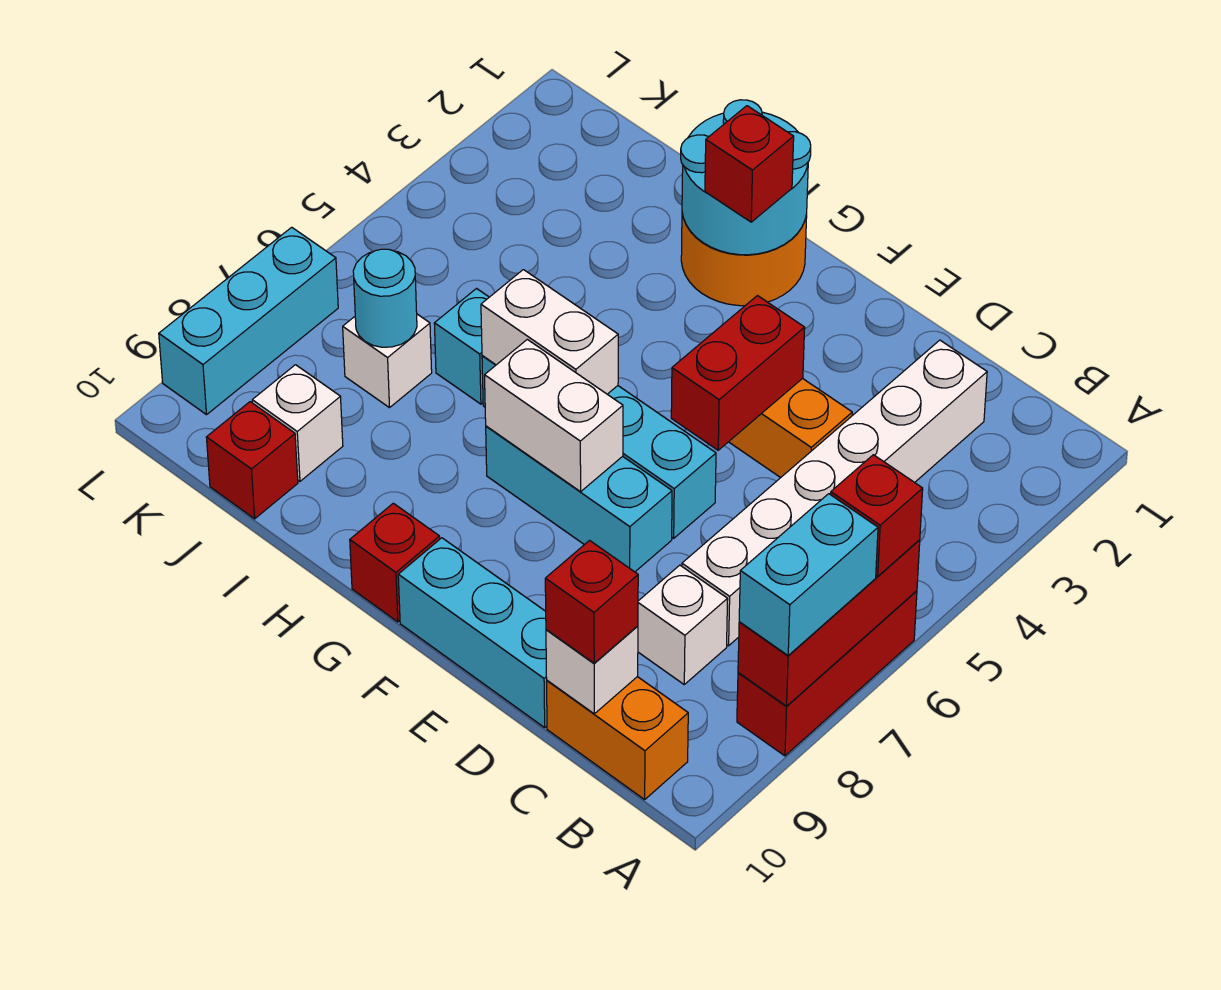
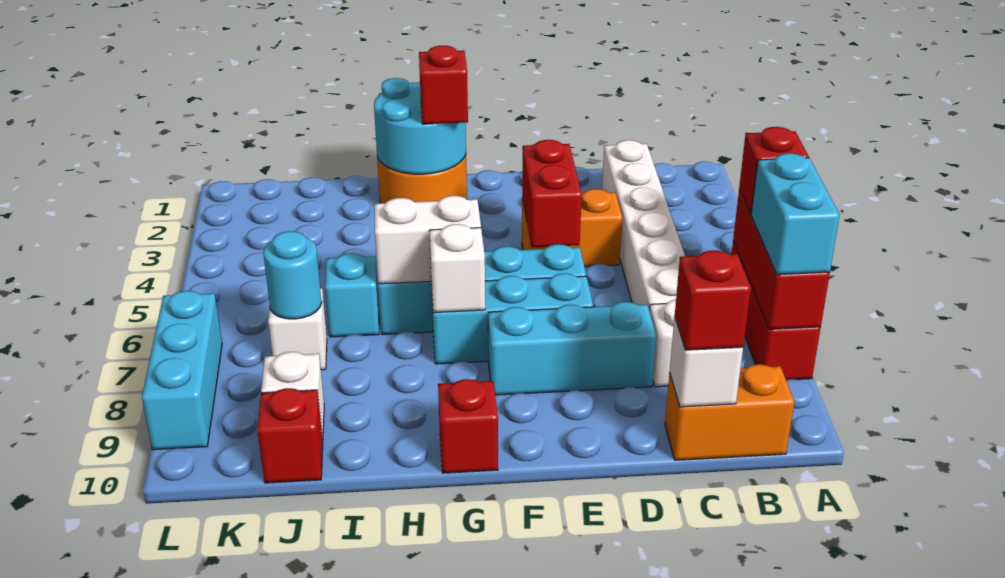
cyan 1x3 brick [398,538,547,727] -> cyan 1x3 brick moved to [488,302,656,395]
white 1x2 brick [485,339,623,492] -> white 1x1 brick [429,224,485,313]

